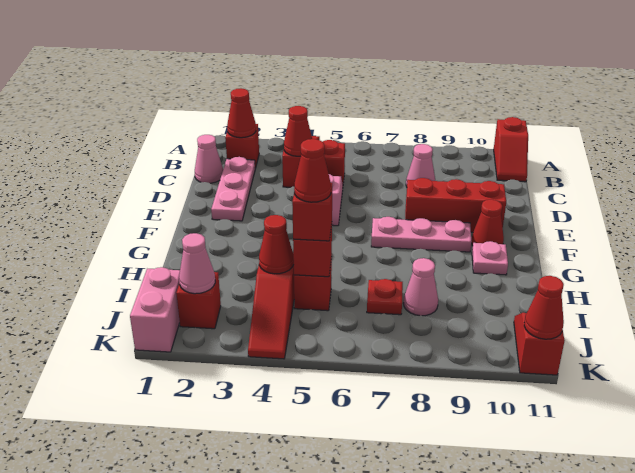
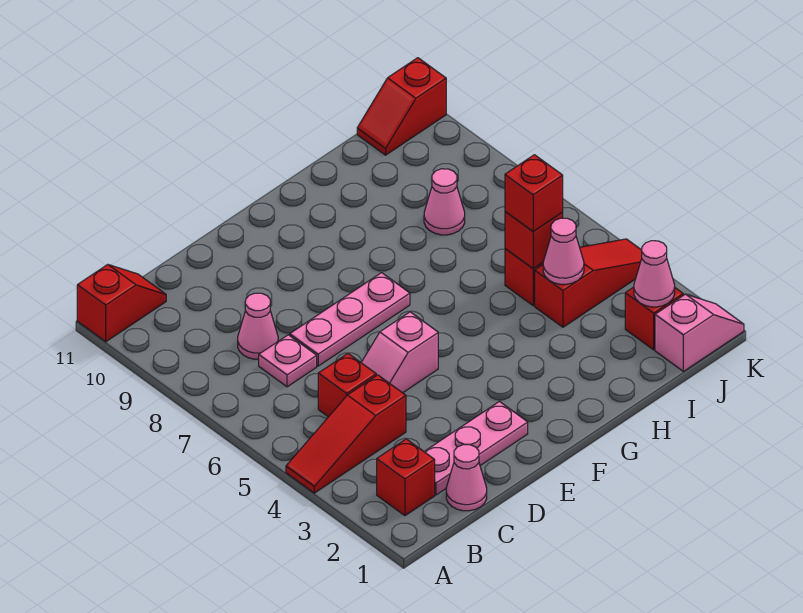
red 1x1 cone [227,88,256,138] -> none
red 1x1 cone [284,106,312,156] -> none
red 1x3 brick [405,178,506,232] -> none
pink 1x3 plate [371,217,471,252] -> pink 1x3 plate turned to [290,273,410,366]
red 1x1 cone [471,199,504,246] -> none
pink 1x1 plate [472,241,508,275] -> pink 1x1 plate moved to [259,335,317,387]
red 1x1 cone [259,215,294,274] -> pink 1x1 cone [543,218,584,284]
red 1x1 cone [294,139,331,202] -> none
red 1x1 plate [367,279,403,315] -> none
pink 1x2 brick [130,267,180,352] -> pink 1x2 slope [655,294,744,371]
red 1x1 cone [524,276,564,339] -> none

